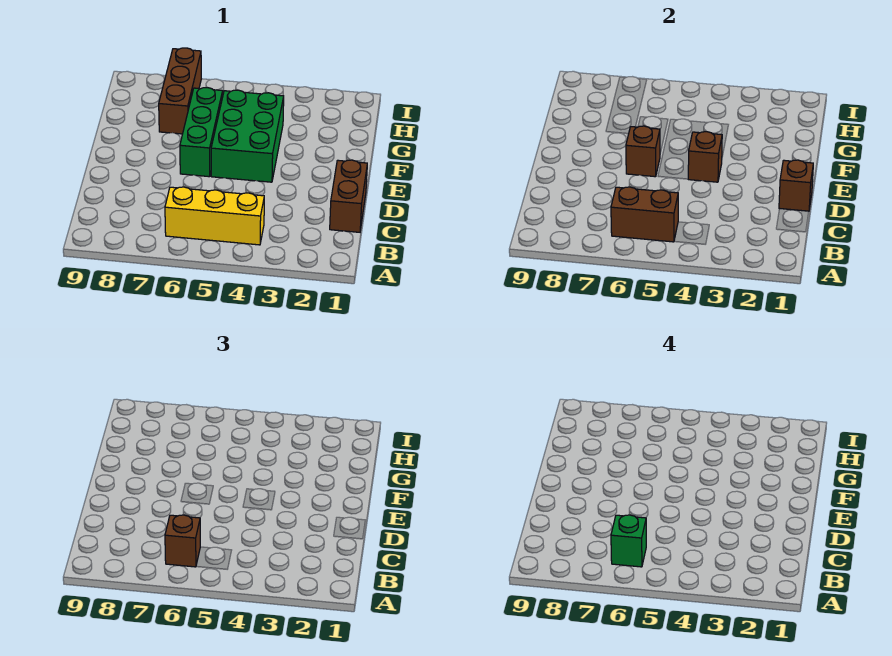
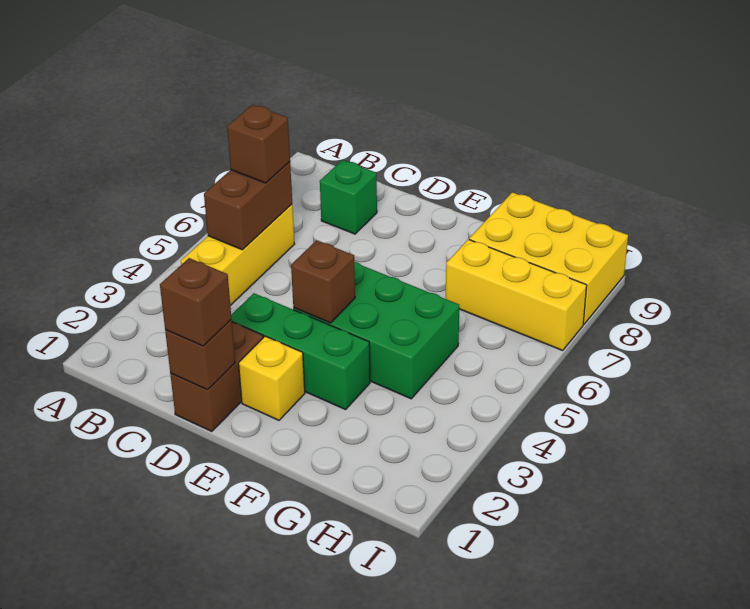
green 1x1 brick [611,515,646,567] -> green 1x1 brick moved to [320,160,377,234]
brown 1x2 brick [330,160,367,232] -> brown 1x2 brick turned to [170,322,263,432]
none -> yellow 1x1 brick [239,336,305,420]
green 1x3 brick [180,88,223,177] -> green 1x3 brick moved to [231,293,370,410]
brown 1x1 brick [626,126,660,177] -> brown 1x1 brick moved to [160,258,231,346]
brown 1x3 brick [159,48,201,134] -> yellow 1x3 brick [446,239,587,351]
none -> yellow 2x3 brick [469,192,628,324]

